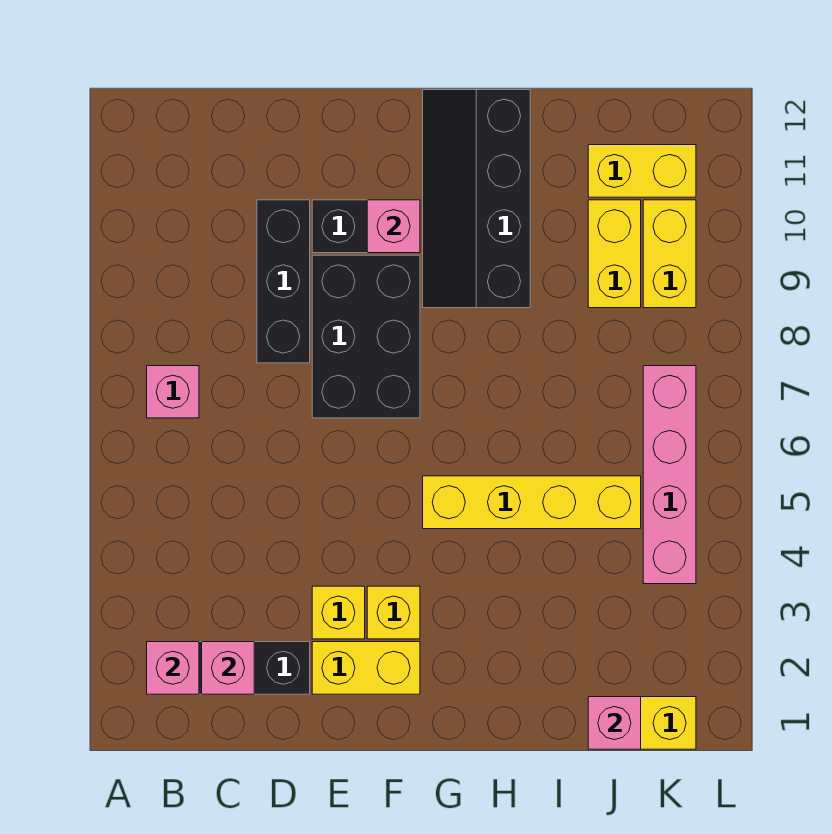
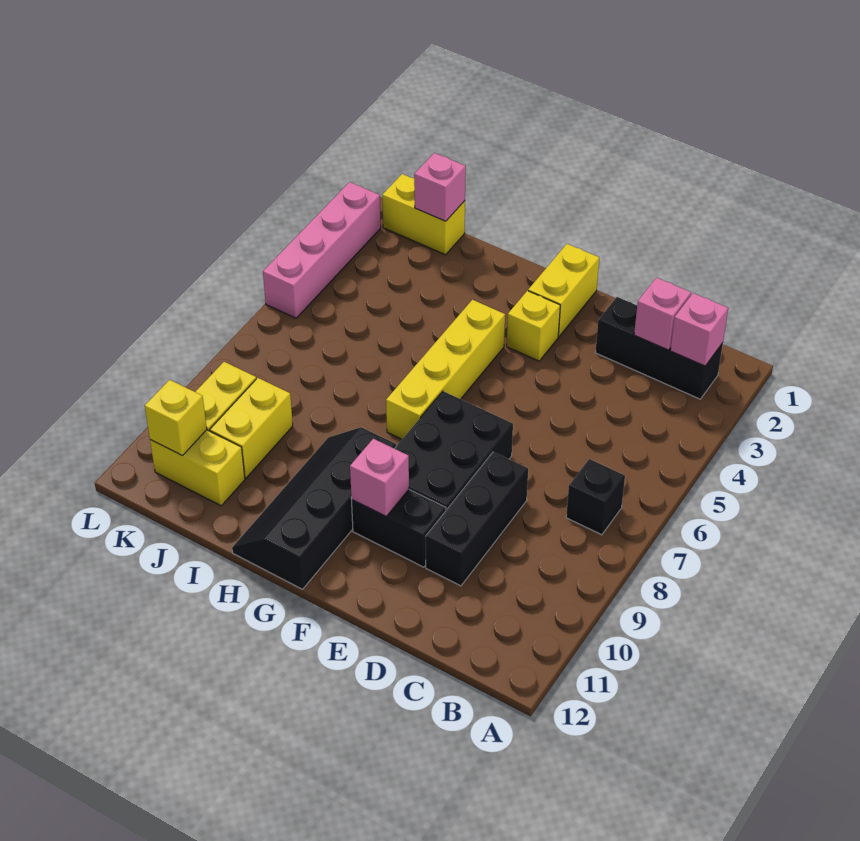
pink 1x1 brick [147,366,199,418] -> black 1x1 brick [566,459,625,535]
yellow 1x2 brick [312,642,420,694] -> yellow 1x2 brick turned to [528,244,599,337]
yellow 1x1 brick [312,586,365,639] -> yellow 1x1 brick moved to [145,380,207,456]
yellow 1x4 brick [423,476,641,529] -> yellow 1x4 brick turned to [386,300,505,439]
black 2x4 slope [423,90,530,308] -> black 2x4 slope turned to [232,427,396,589]
pink 1x4 brick [643,366,696,584] -> pink 1x4 brick moved to [263,182,381,318]

